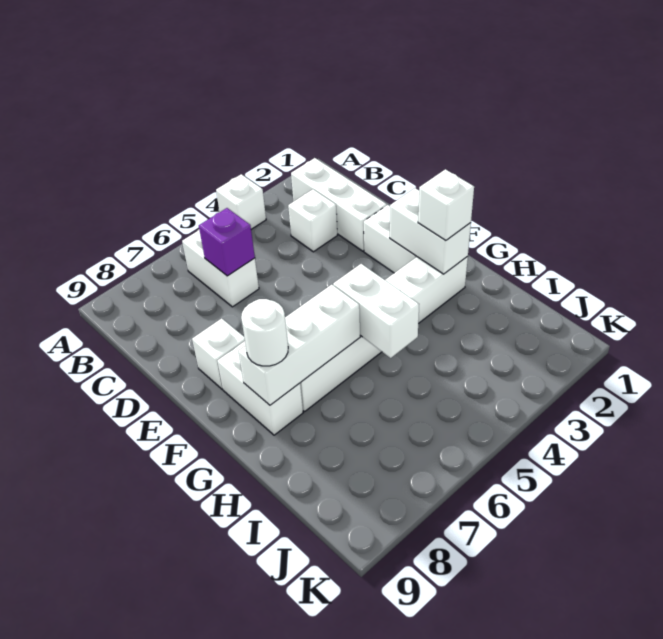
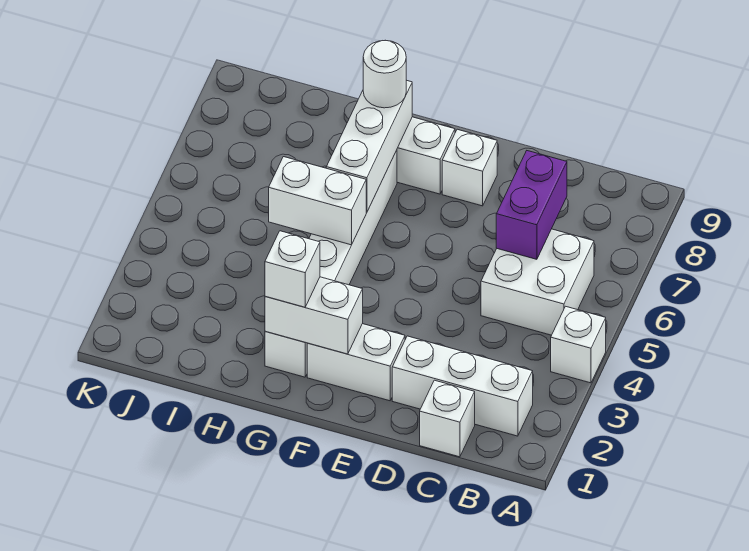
white 1x2 brick [182,230,259,307] -> white 2x2 brick [481,229,594,335]
white 1x1 brick [288,189,337,252] -> white 1x1 brick moved to [420,380,475,457]
purple 1x1 brick [199,208,255,276] -> purple 1x2 brick [496,151,567,259]

